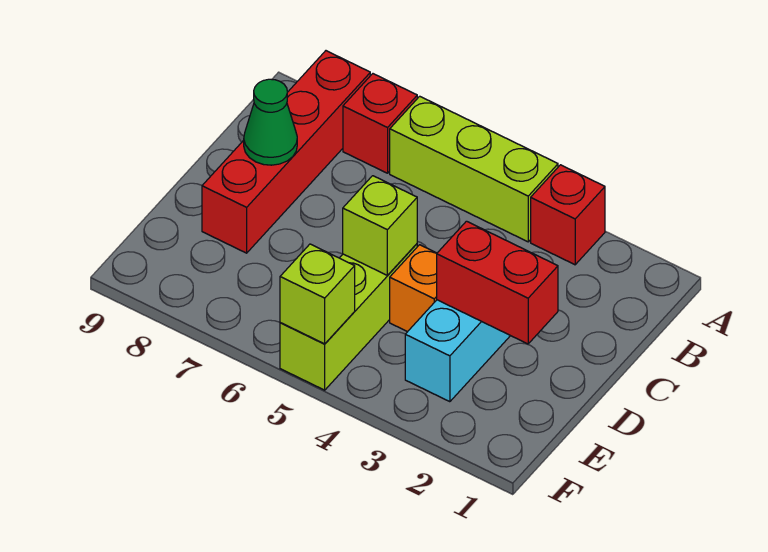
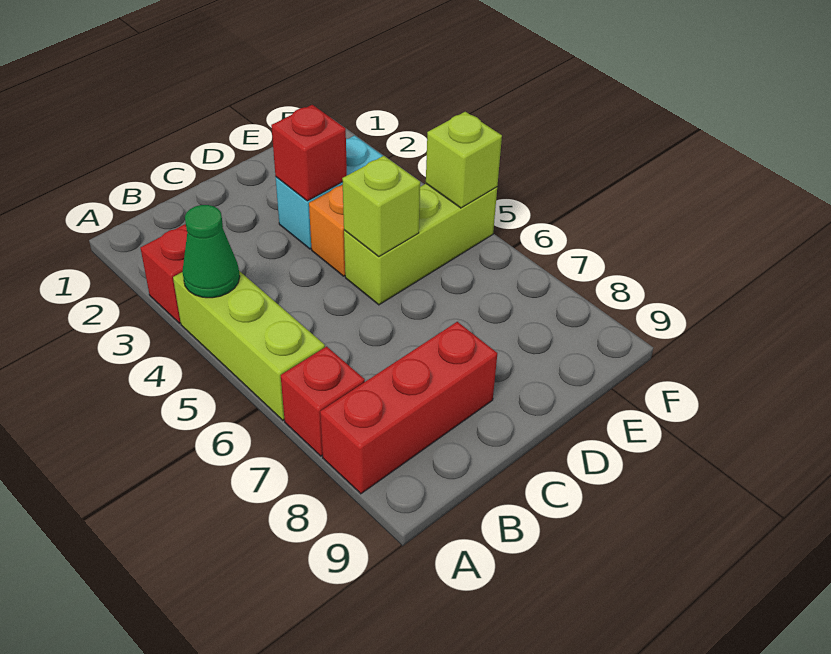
red 1x4 brick [202,51,370,253] -> red 1x3 brick [320,322,497,494]
green 1x1 cone [244,79,297,165] -> green 1x1 cone moved to [182,205,240,298]
red 1x2 brick [437,221,558,344] -> red 1x1 brick [271,105,347,201]

